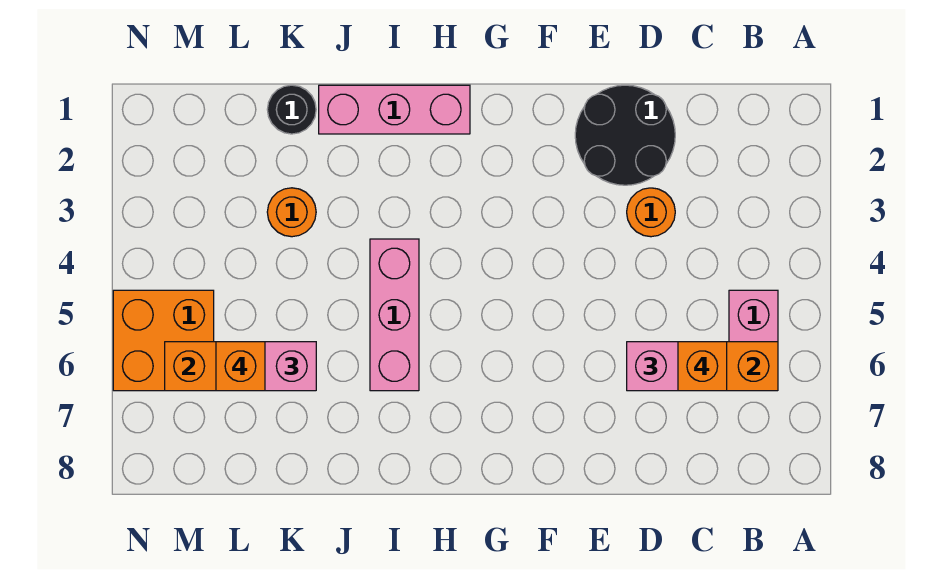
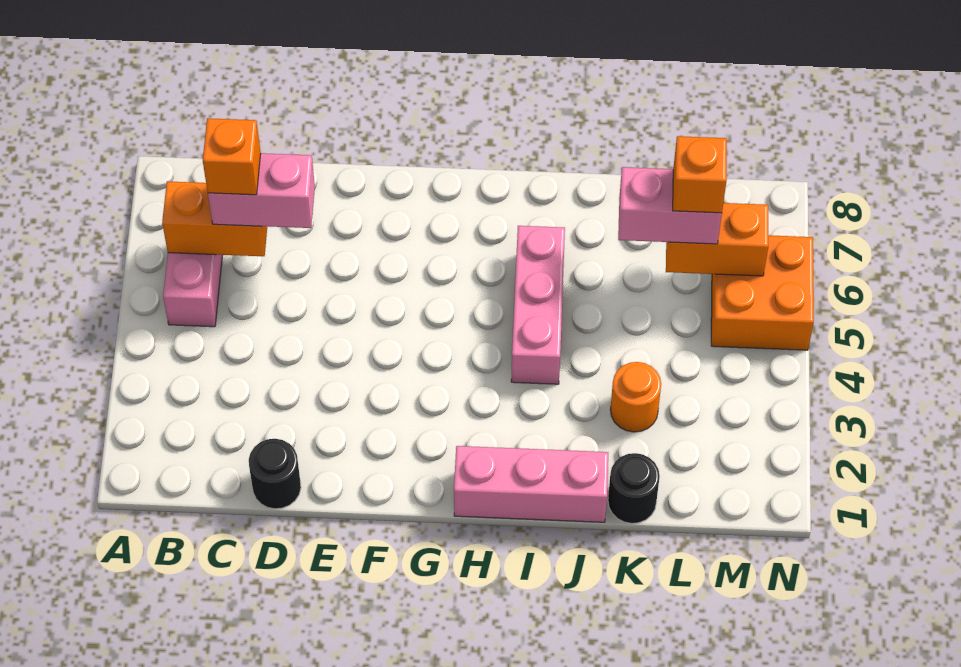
black 2x2 round brick [575,85,675,185] -> black 1x1 round brick [249,439,301,509]
orange 1x1 round brick [627,188,675,237] -> none

